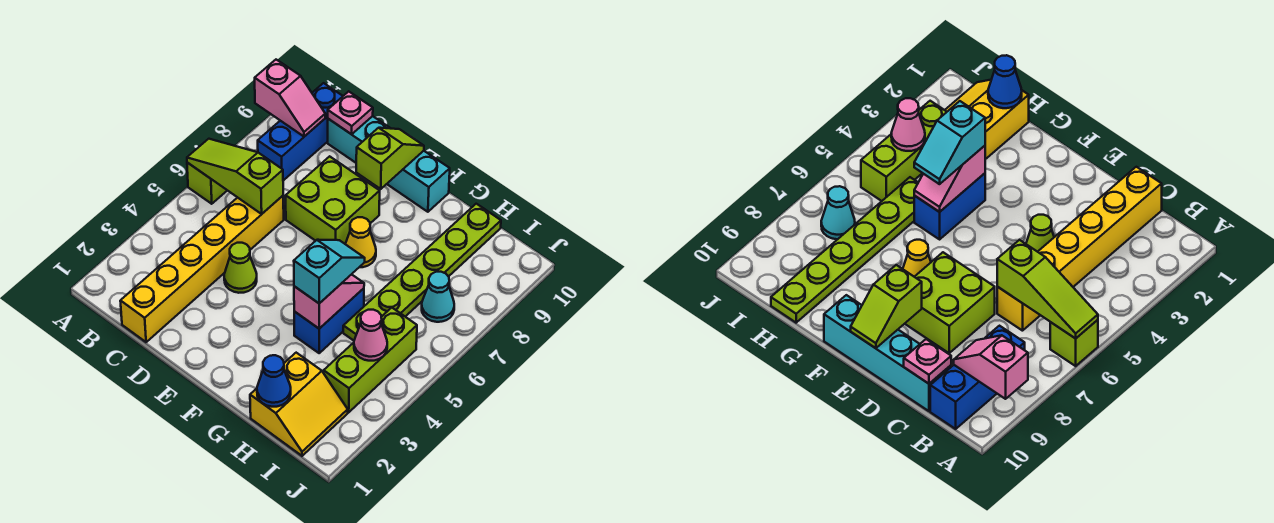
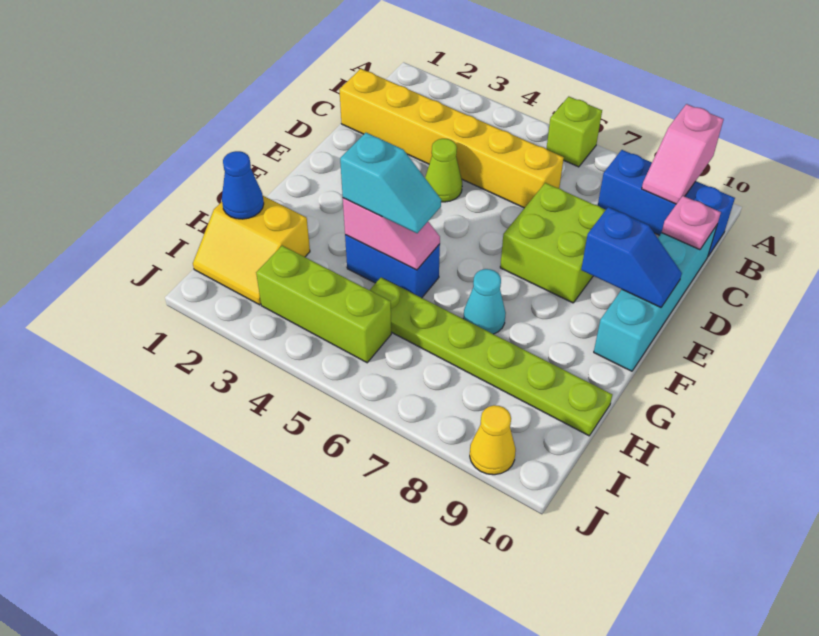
lime 1x3 slope [187,139,283,214] -> none
lime 1x2 slope [356,128,424,189] -> blue 1x2 slope [581,207,682,307]
yellow 1x1 cone [346,217,376,267] -> yellow 1x1 cone moved to [470,405,516,475]
pink 1x1 cone [354,310,387,361] -> none
cyan 1x1 cone [422,272,454,322] -> cyan 1x1 cone moved to [463,269,506,334]

